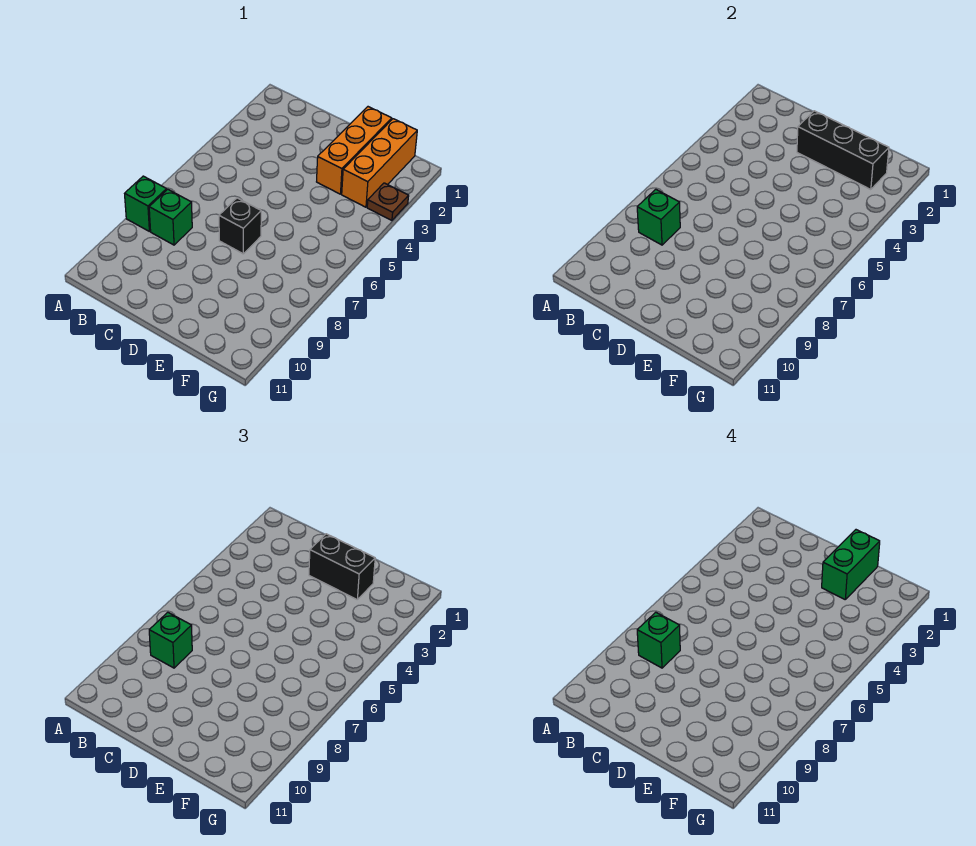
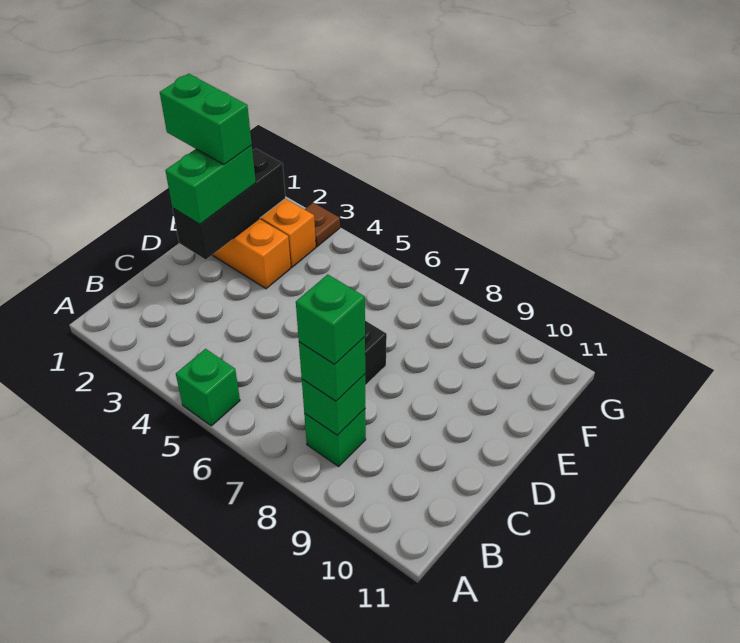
green 1x1 brick [125,176,167,231] -> green 1x1 brick moved to [176,349,240,426]
black 1x2 brick [309,534,375,599] -> green 1x2 brick [165,145,256,224]

